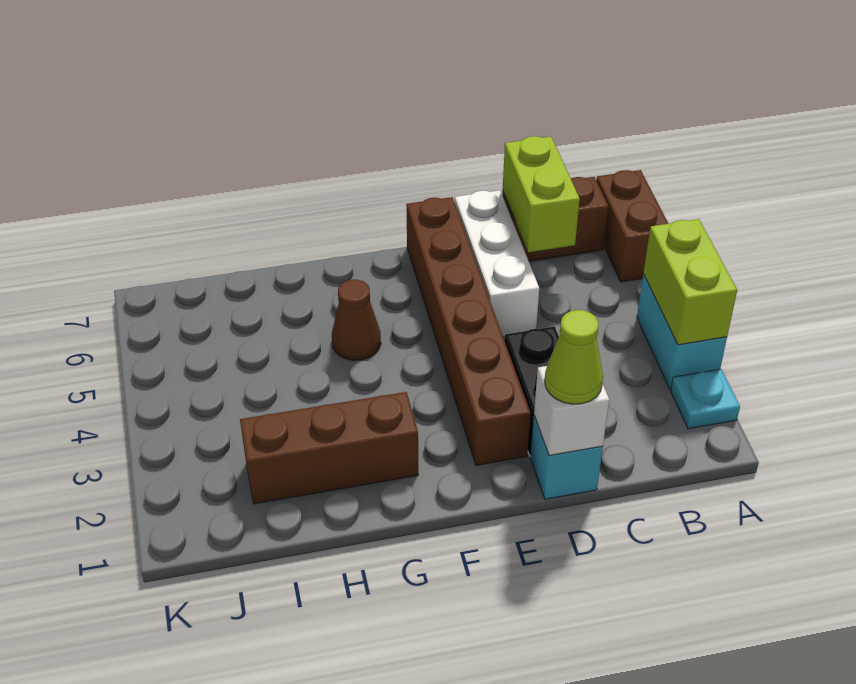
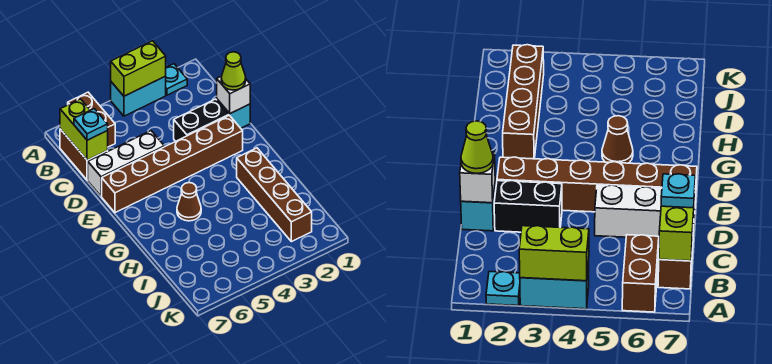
brown 1x2 brick [596,170,668,282] -> brown 1x2 brick turned to [68,92,115,147]
lime 1x2 brick [503,136,580,252] -> lime 1x2 brick turned to [60,99,108,160]
none -> cyan 1x1 plate [74,109,108,140]
brown 1x3 brick [240,392,418,504] -> brown 1x4 brick [237,148,312,242]

